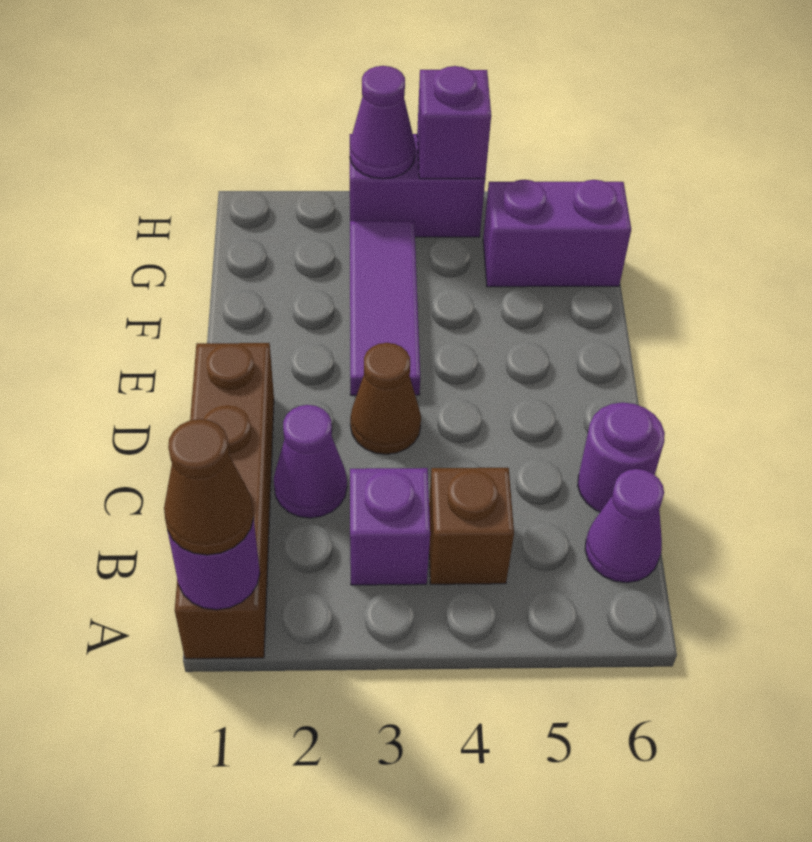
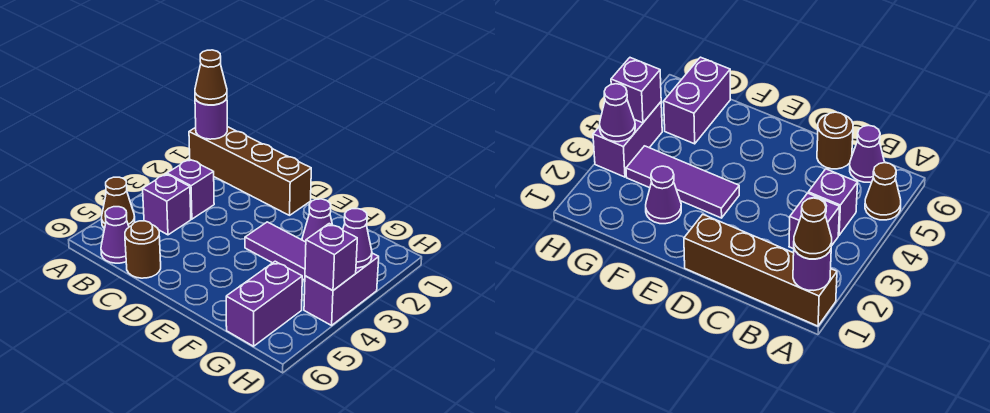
brown 1x1 brick [429,468,514,584] -> purple 1x1 brick [143,174,191,235]
purple 1x1 cone [274,405,347,518] -> purple 1x1 cone moved to [302,199,332,242]
purple 1x1 round brick [578,402,665,512] -> brown 1x1 round brick [125,221,161,278]
brown 1x1 cone [350,343,421,454] -> brown 1x1 cone moved to [102,177,135,229]

